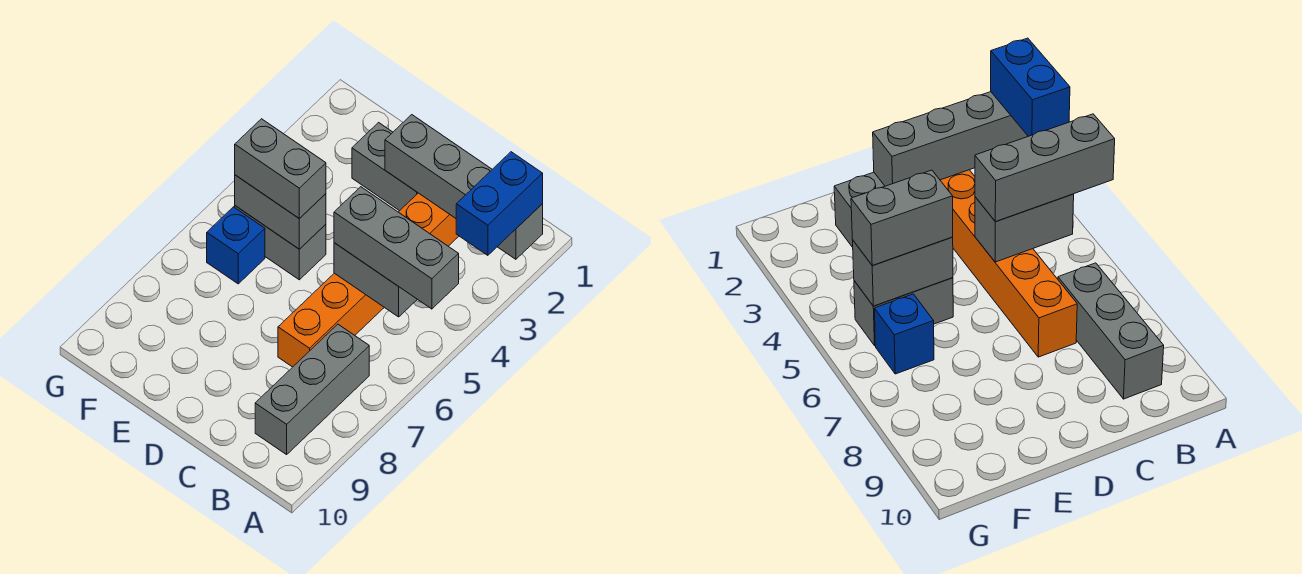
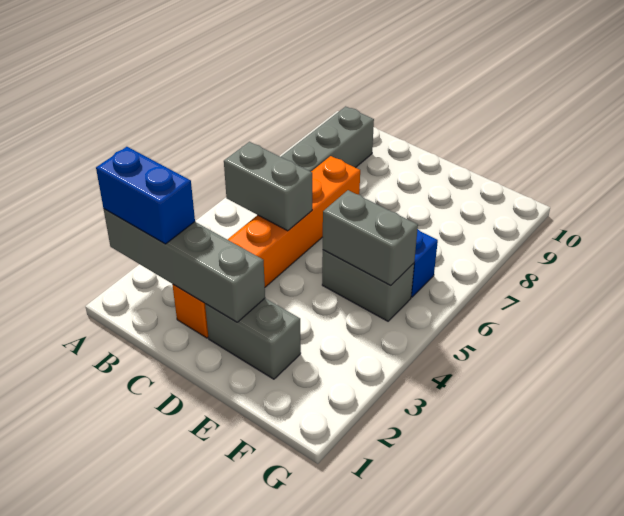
blue 1x2 brick [456,152,543,255] -> blue 1x2 brick turned to [96,147,195,244]
grey 1x3 brick [334,187,459,309] -> none
grey 1x2 brick [235,119,326,219] -> none

